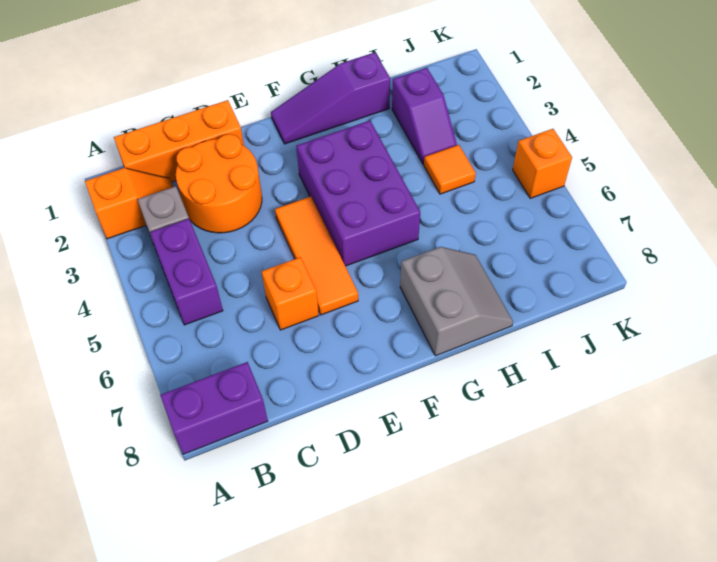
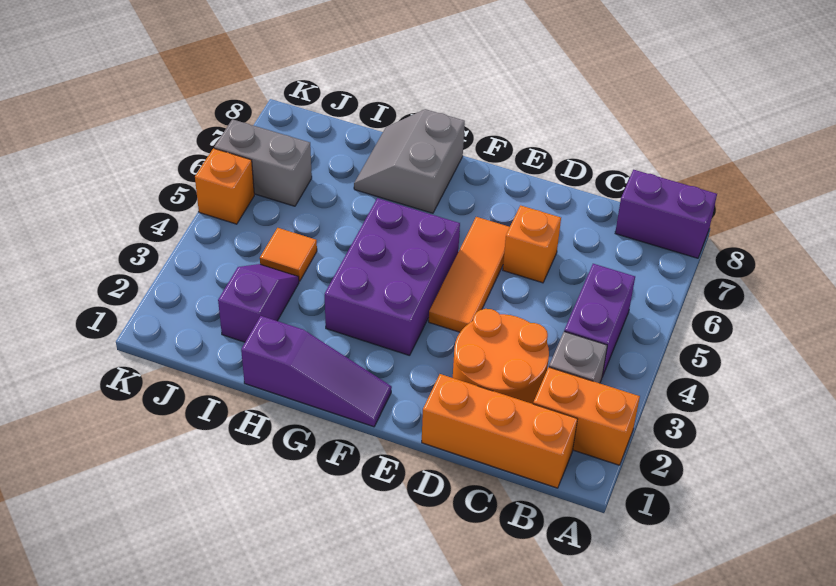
orange 1x2 slope [85,168,173,239] -> orange 1x2 brick [533,367,640,465]
none -> grey 1x2 brick [214,119,312,206]

